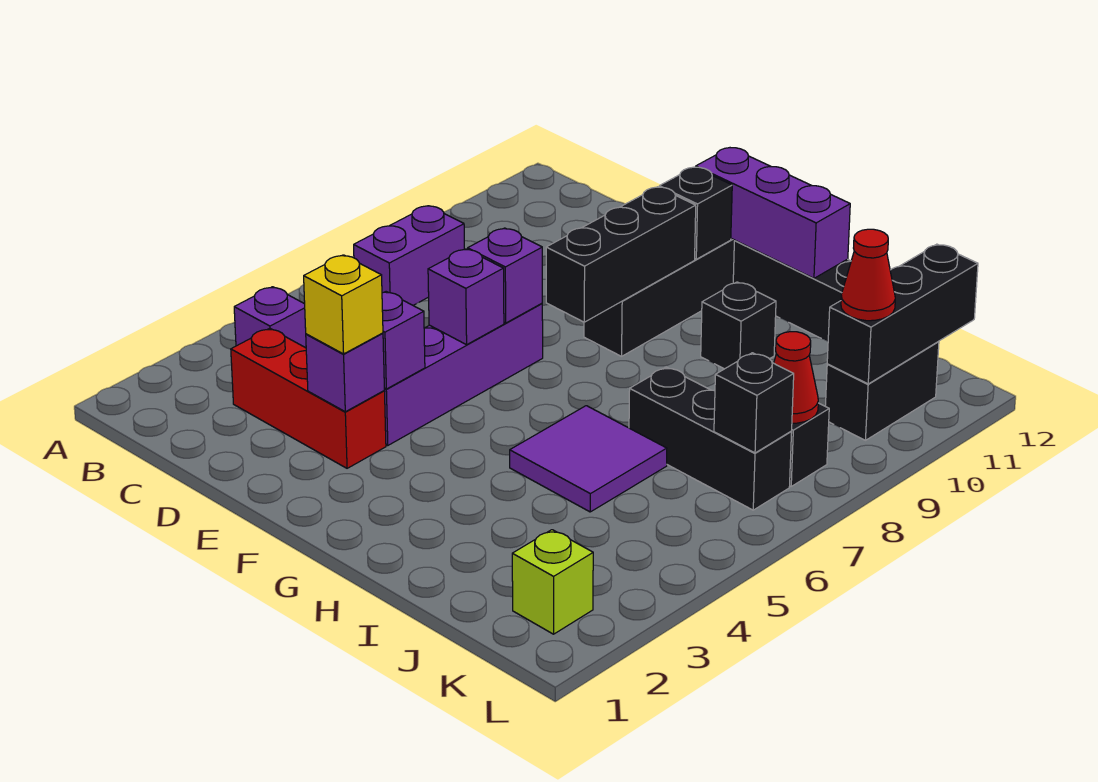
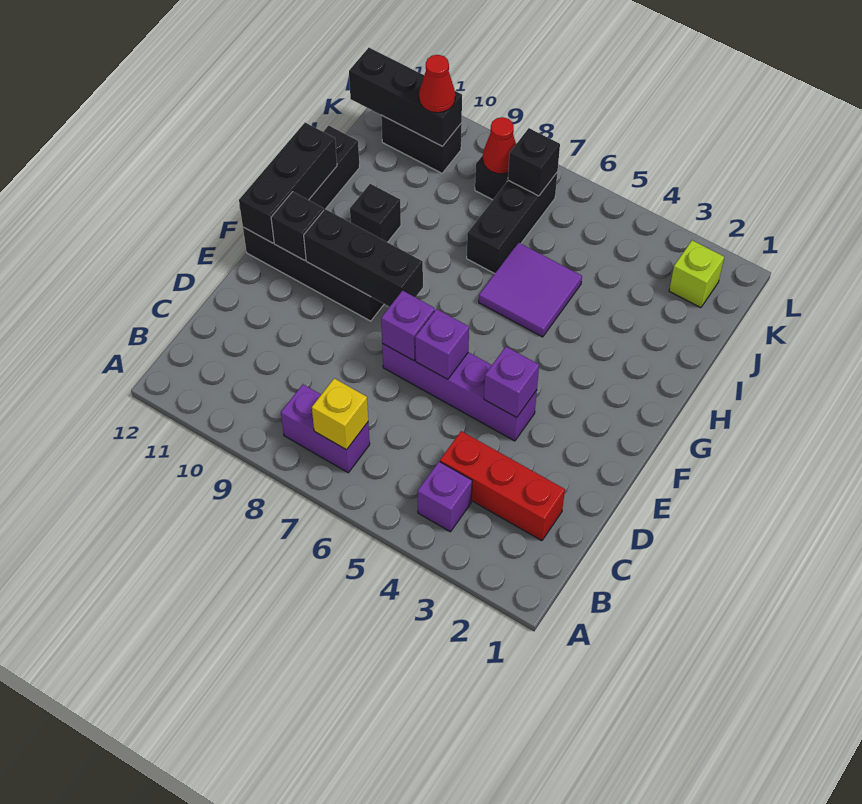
red 1x3 brick [231,328,386,468] -> red 1x3 brick turned to [440,431,565,541]
purple 1x1 brick [306,333,384,412] -> none
yellow 1x1 brick [304,255,383,354] -> yellow 1x1 brick moved to [312,378,368,450]
purple 1x3 brick [696,148,850,278] -> black 1x3 brick [239,123,337,243]

